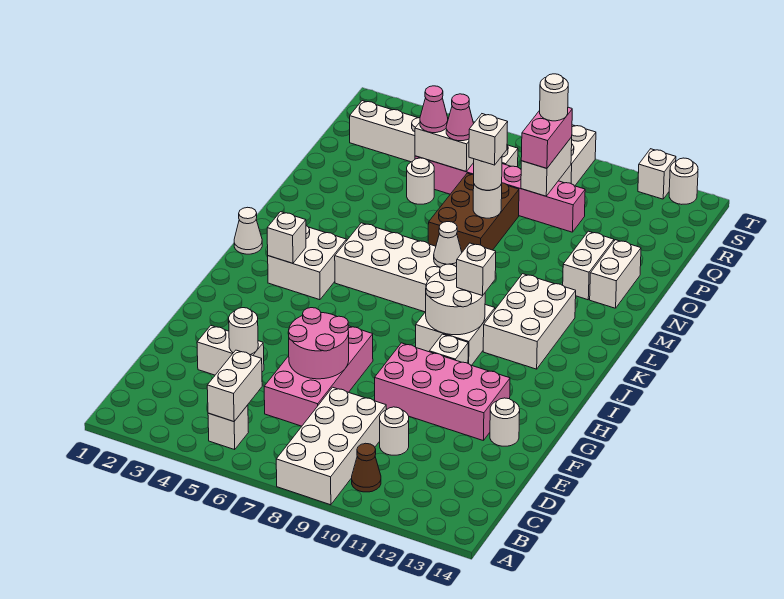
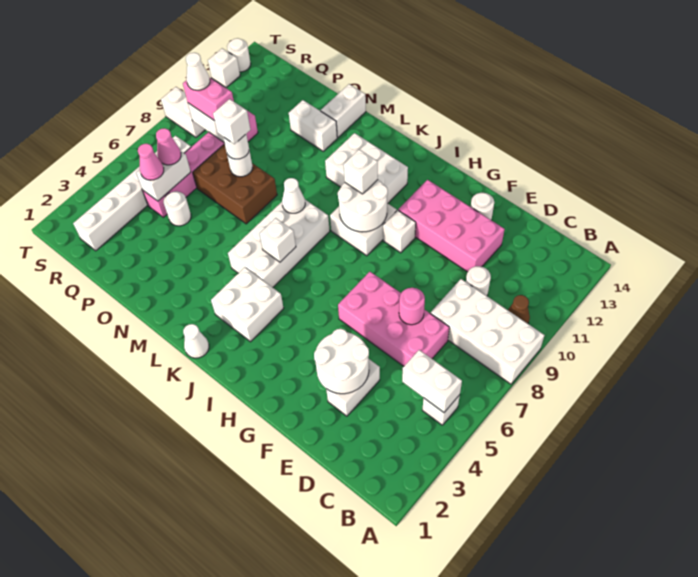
white 1x1 round brick [229,308,258,355] -> white 2x2 round brick [314,329,369,394]
pink 2x2 round brick [288,308,349,379] -> pink 1x1 round brick [399,288,425,325]
pink 2x4 brick [375,343,510,441] -> pink 2x4 brick turned to [398,180,505,272]
white 1x1 brick [267,212,306,263] -> white 1x1 brick moved to [260,218,296,262]
white 1x2 brick [590,240,641,308] -> white 1x2 brick turned to [321,84,366,138]
white 1x1 round brick [540,74,568,121] -> white 1x1 cone [186,53,210,90]

